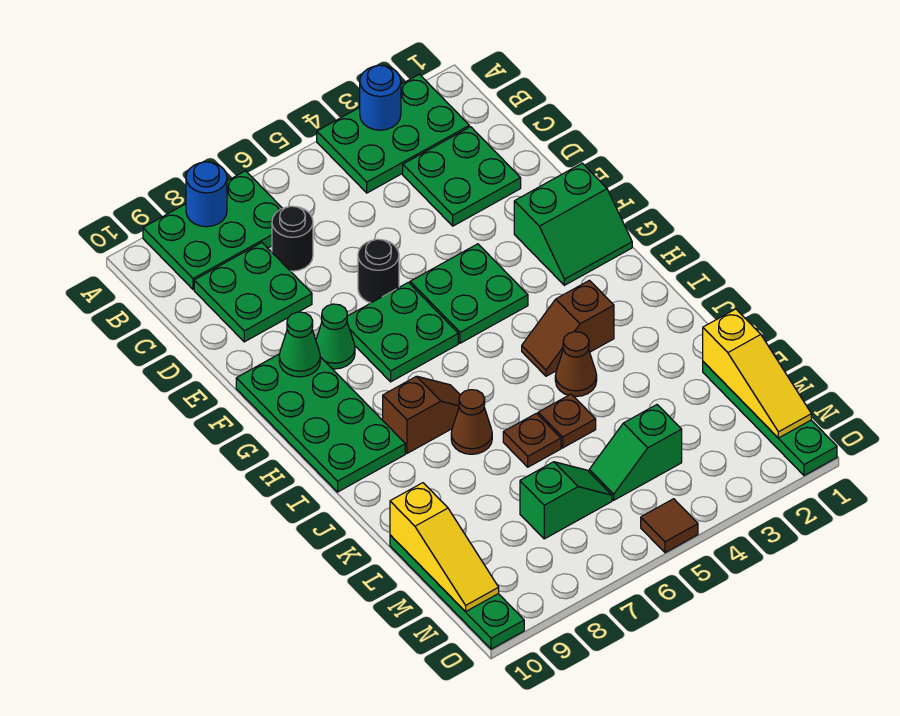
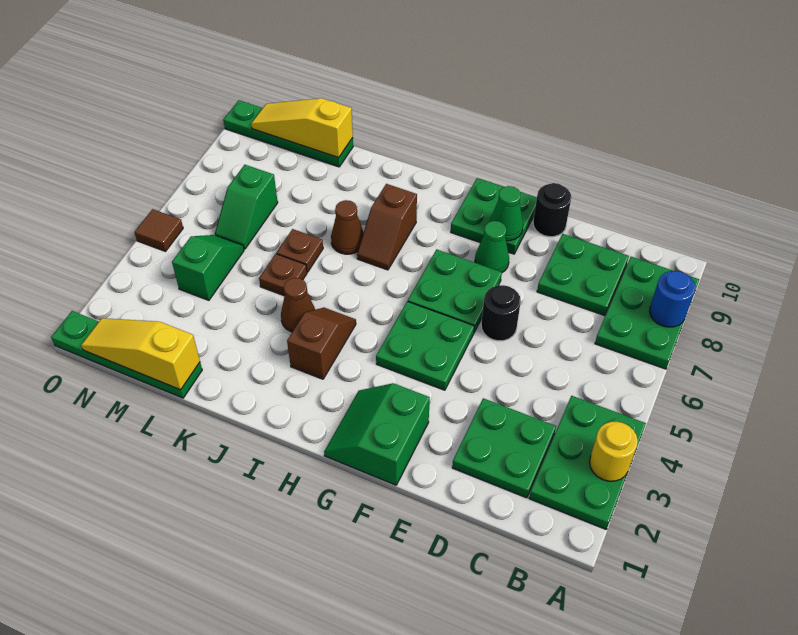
blue 1x1 round brick [360,65,401,130] -> yellow 1x1 round brick [590,422,638,481]
black 1x1 round brick [272,206,313,271] -> black 1x1 round brick moved to [533,183,571,237]
green 2x4 plate [236,354,405,492] -> green 2x2 plate [451,178,537,254]

